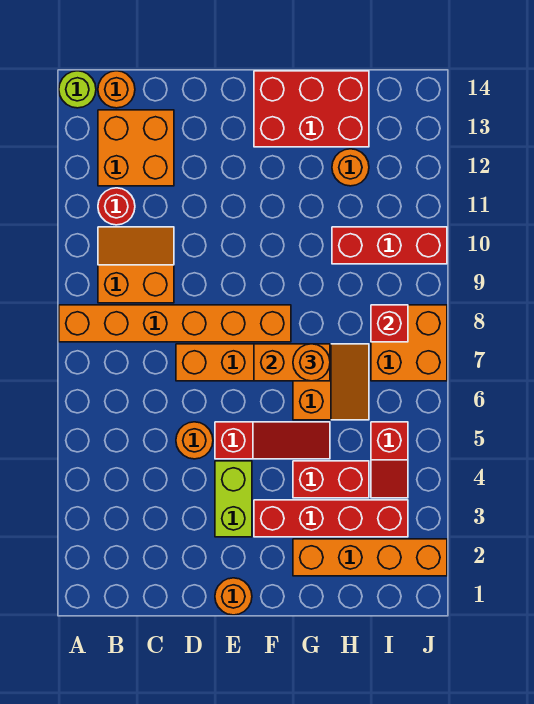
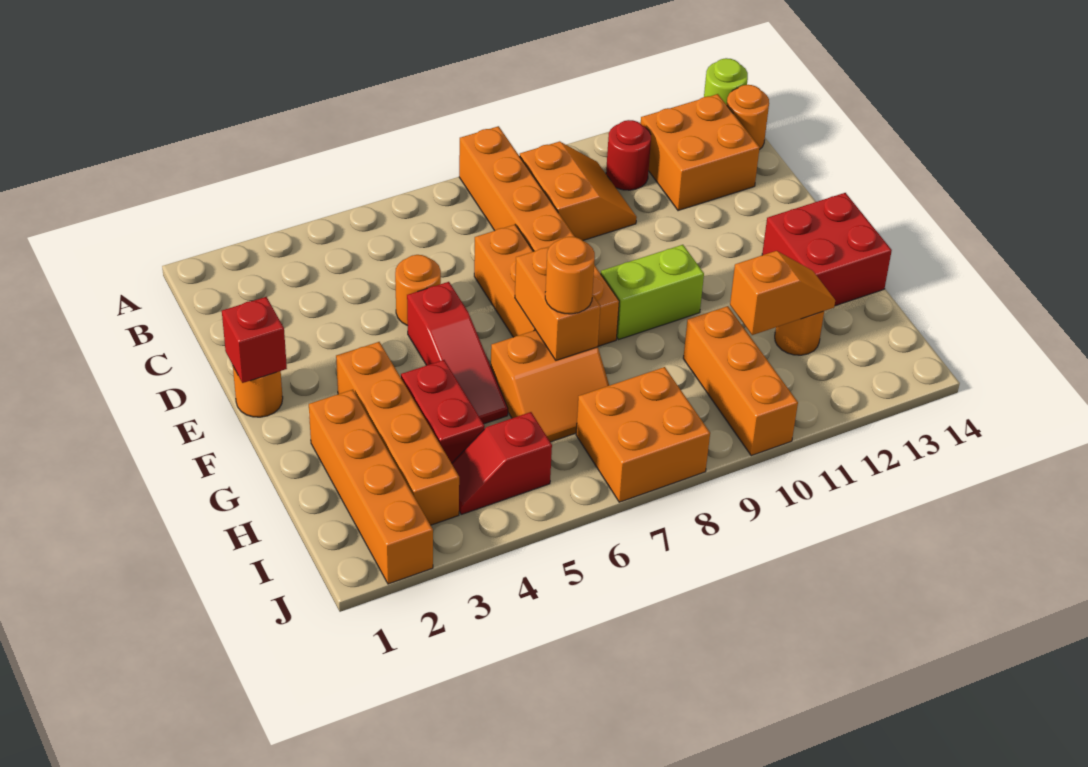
lime 1x2 brick [215,461,252,537] -> lime 1x2 brick moved to [601,245,704,340]
red 1x4 brick [254,500,408,537] -> orange 1x4 brick [336,342,459,525]
red 2x3 brick [254,71,369,147] -> red 2x2 brick [762,193,892,306]
red 1x3 brick [332,227,447,264] -> orange 1x3 brick [683,306,798,456]
none -> orange 1x2 slope [730,251,835,335]
red 1x1 brick [371,305,408,342] -> red 1x1 brick moved to [222,297,287,383]

